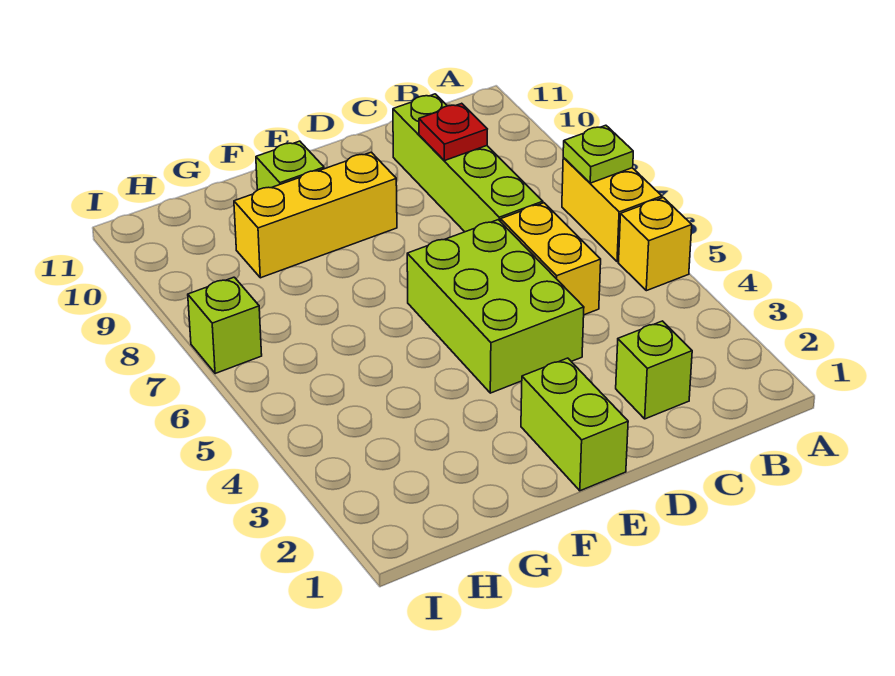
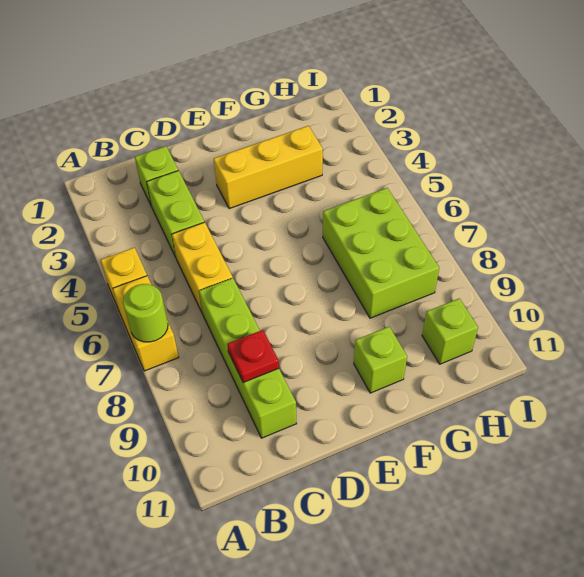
lime 1x1 plate [563,125,633,183] -> lime 1x1 round brick [123,284,168,342]
lime 2x3 brick [407,220,584,393] -> lime 2x3 brick moved to [323,188,439,318]
lime 1x2 brick [521,358,628,491] -> lime 1x2 brick moved to [147,171,204,257]
yellow 1x3 brick [234,152,397,278] -> yellow 1x3 brick moved to [214,126,323,209]
lime 1x1 brick [188,277,262,374] -> lime 1x1 brick moved to [422,299,478,364]

